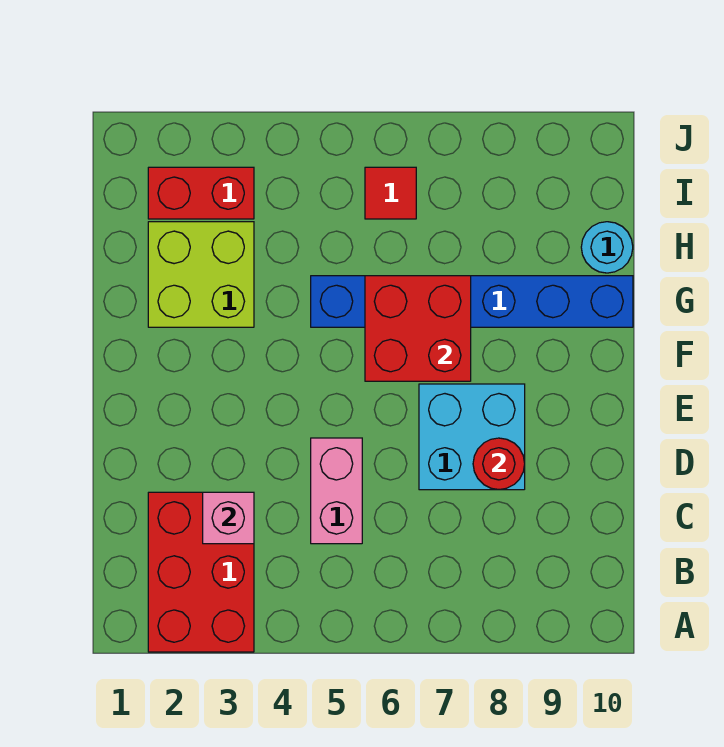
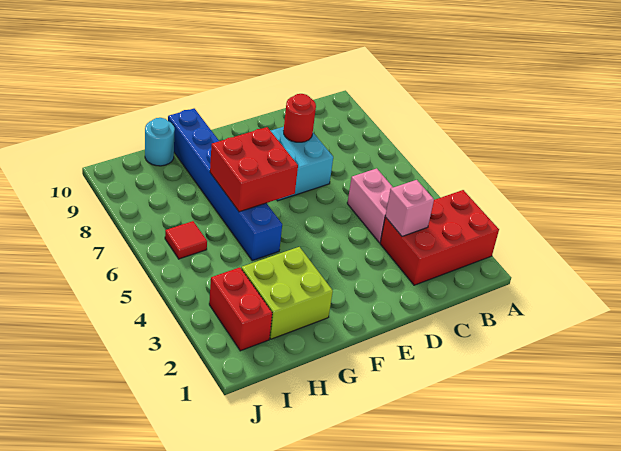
pink 1x2 brick [311,438,362,544] -> pink 1x2 brick turned to [347,168,393,243]

